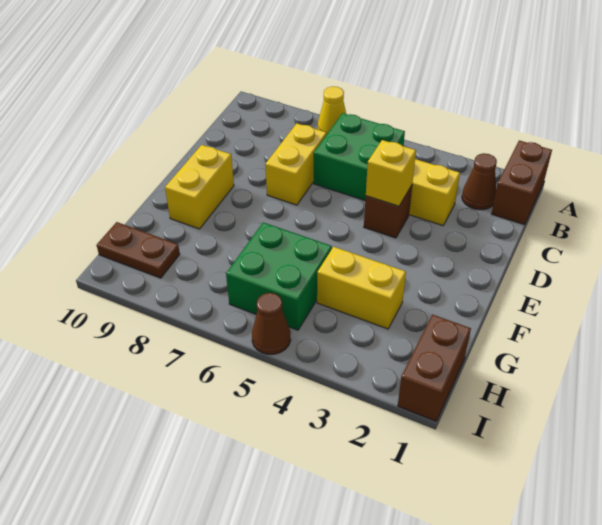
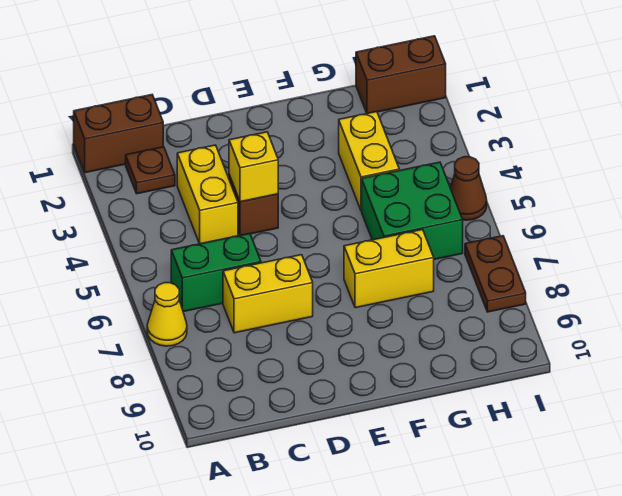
brown 1x1 cone [462,153,497,210] -> brown 1x1 plate [126,147,175,194]
green 2x2 brick [314,113,405,200] -> green 1x2 brick [171,234,261,312]
yellow 1x2 brick [165,145,234,229] -> yellow 1x2 brick moved to [344,230,434,308]
brown 1x2 plate [97,222,180,278] -> brown 1x2 plate moved to [465,236,526,312]

